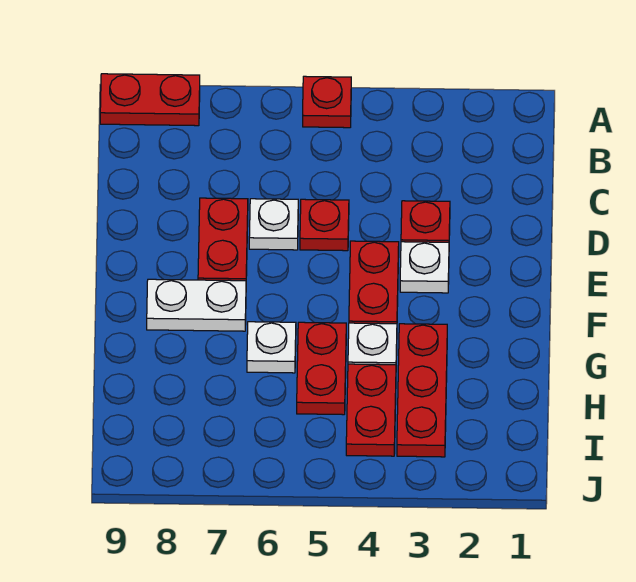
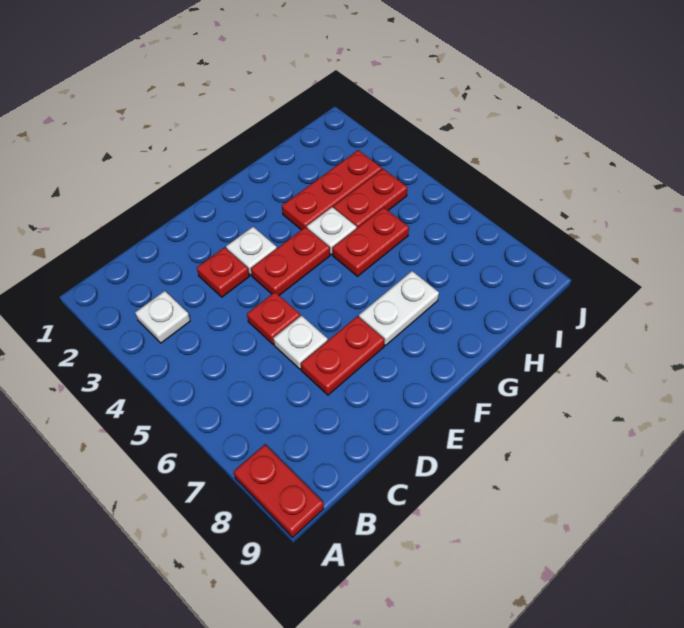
red 1x1 plate [303,76,351,128] -> none
white 1x2 plate [147,279,246,331] -> white 1x2 plate turned to [359,271,439,346]
white 1x1 plate [247,322,296,373] -> white 1x1 plate moved to [135,291,190,343]

